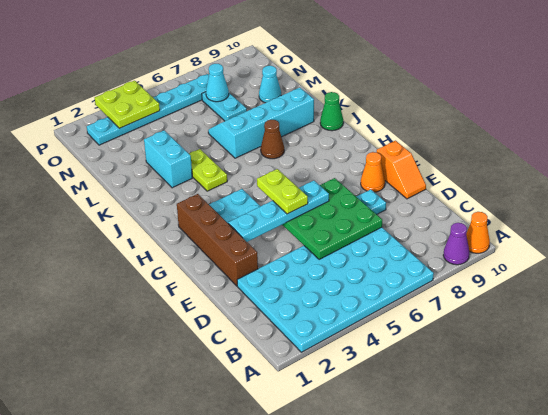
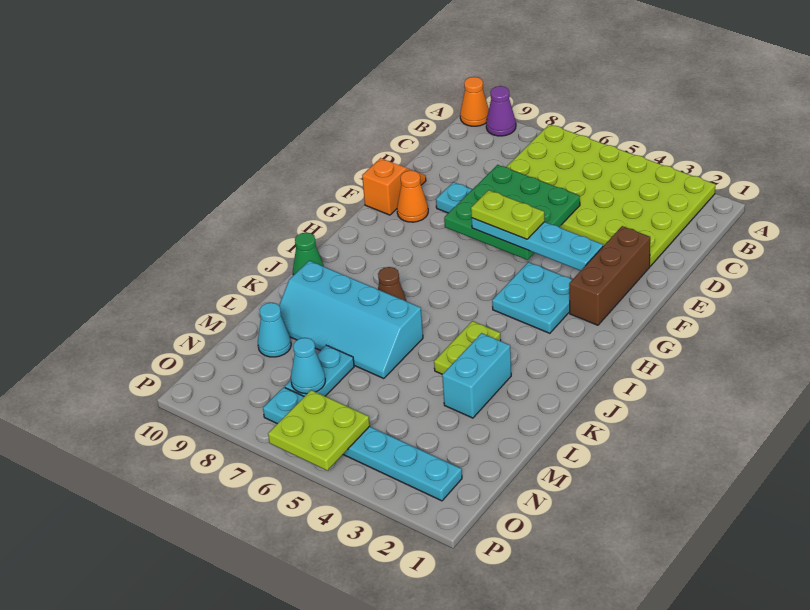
cyan 4x6 plate [237,227,434,352] -> lime 4x6 plate [506,124,715,266]
brown 1x4 brick [177,194,258,286] -> brown 1x3 brick [569,226,650,325]
lime 1x2 plate [257,169,308,214] -> lime 1x2 plate turned to [471,190,545,239]
lime 2x2 plate [95,81,160,128] -> lime 2x2 plate moved to [268,390,370,471]

